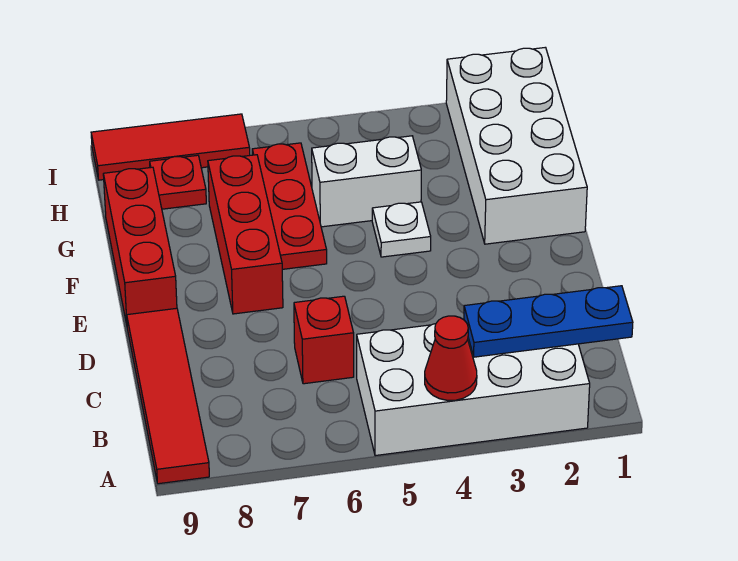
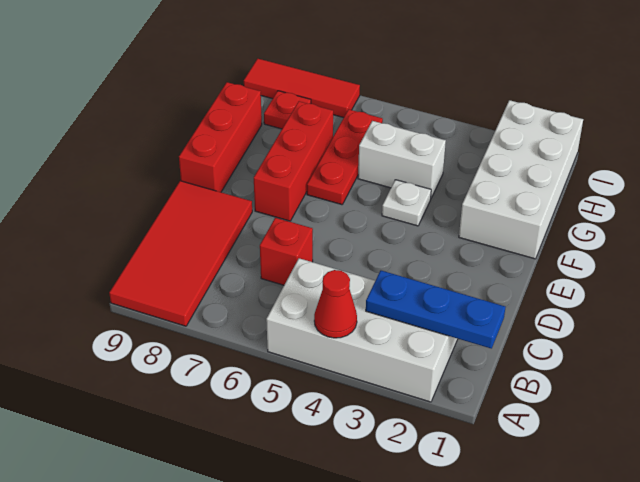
red 1x4 tile [127,308,209,484] -> red 2x4 tile [109,181,252,326]

